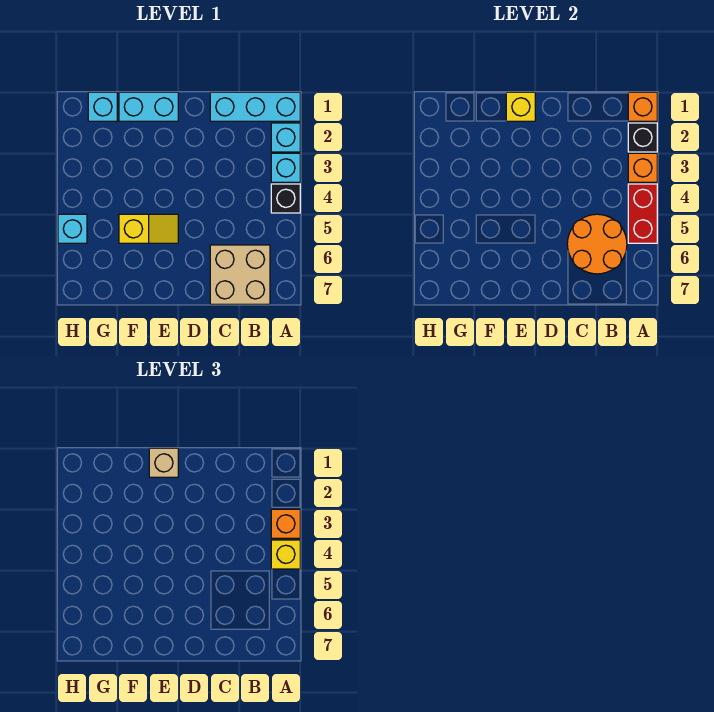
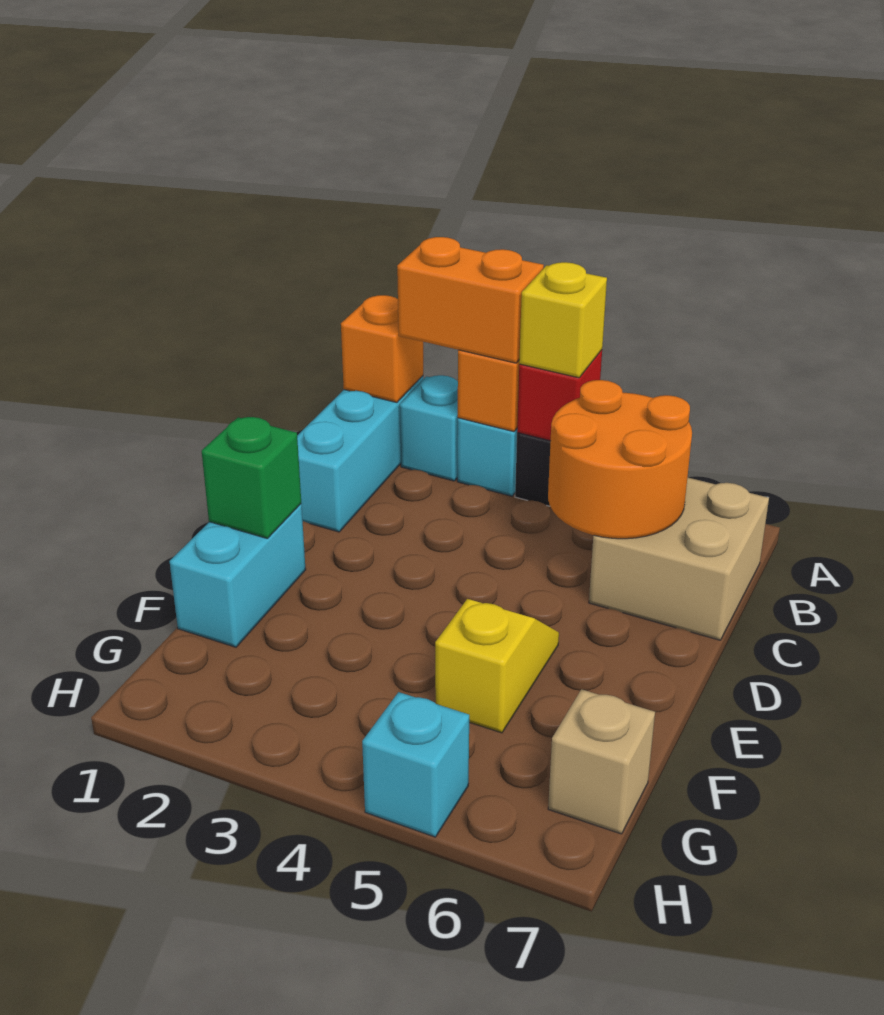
black 1x1 brick [628,123,657,152] -> none
orange 1x1 brick [271,509,300,538] -> orange 1x2 brick [397,237,544,363]
red 1x2 brick [628,184,657,243] -> red 1x1 brick [517,350,602,441]
yellow 1x1 brick [506,92,535,121] -> green 1x1 brick [202,417,301,538]
tan 1x1 brick [149,448,178,477] -> tan 1x1 brick moved to [548,689,655,834]
cyan 1x1 brick [88,92,117,121] -> none

